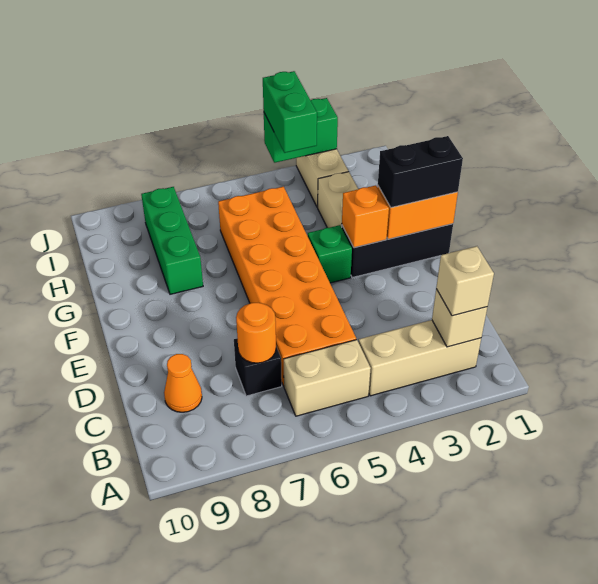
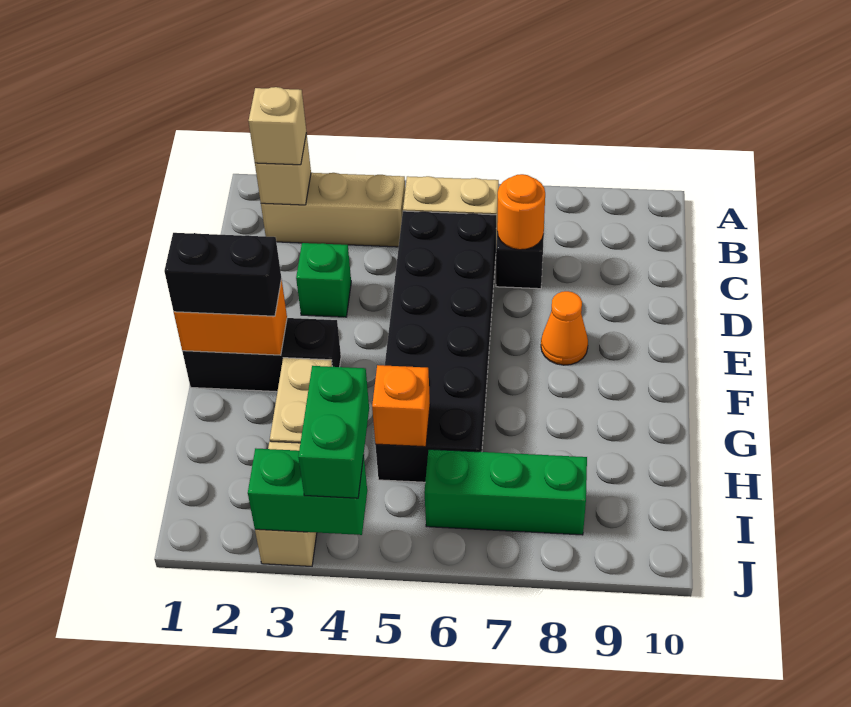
orange 2x6 brick [218,187,356,386] -> black 2x6 brick [375,211,496,482]
orange 1x1 cone [164,354,202,412] -> orange 1x1 cone moved to [541,291,588,365]
orange 1x1 brick [342,185,389,248] -> orange 1x1 brick moved to [372,365,430,447]
green 1x1 brick [308,225,352,283] -> green 1x1 brick moved to [296,243,351,317]
green 1x3 brick [141,187,203,294] -> green 1x3 brick turned to [424,449,587,535]

